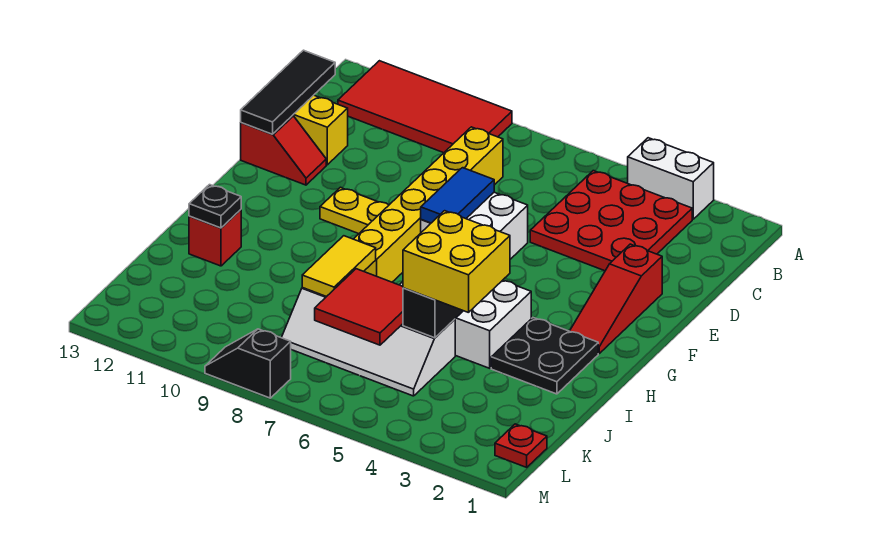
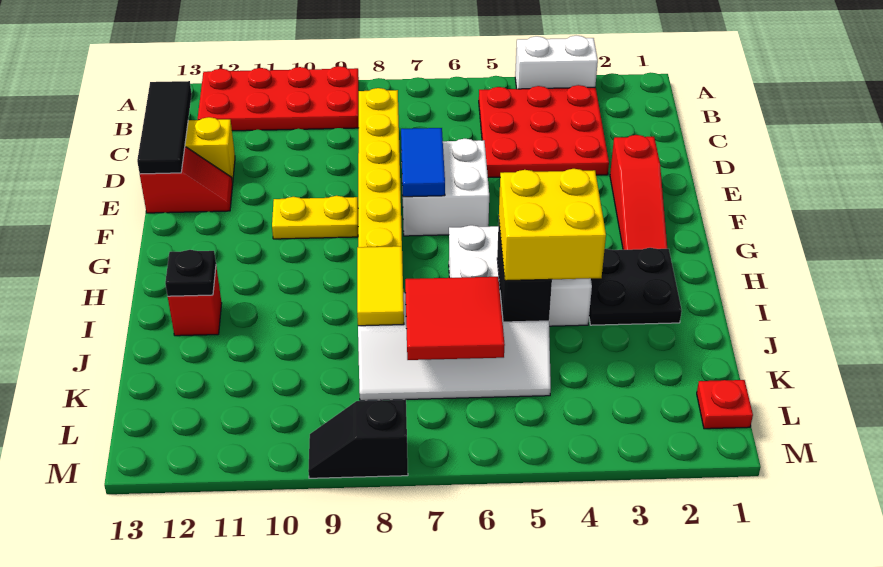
red 2x4 tile [338,61,512,153] -> red 2x4 plate [198,66,359,131]

